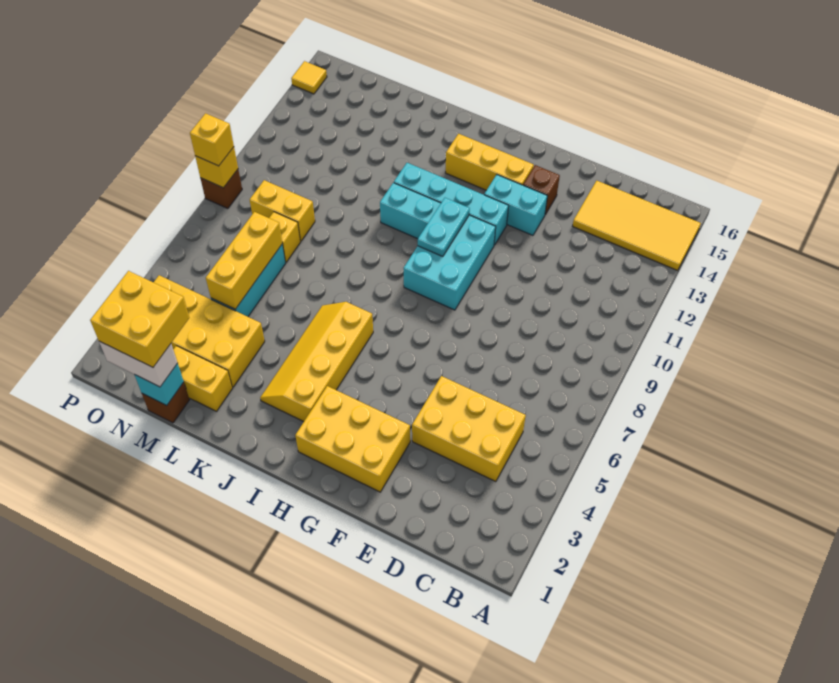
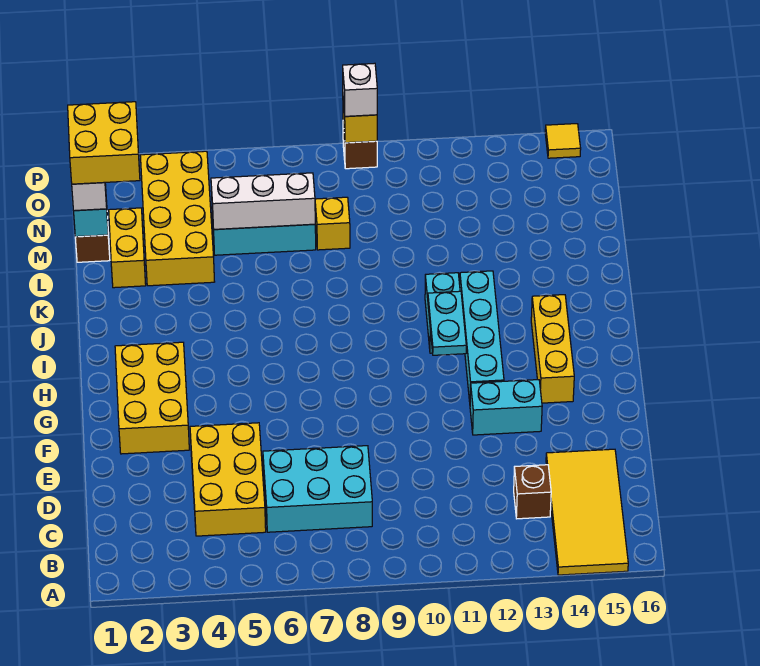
cyan 1x2 brick [484,175,547,235] -> cyan 1x2 brick turned to [470,380,542,435]
brown 1x1 brick [523,165,560,215] -> brown 1x1 brick moved to [514,465,551,519]
cyan 2x3 brick [404,215,496,310] -> cyan 2x3 brick moved to [263,446,372,532]
cyan 1x2 plate [418,198,470,257] -> cyan 1x2 plate turned to [428,291,466,355]
yellow 2x4 slope [260,302,373,422] -> none
yellow 1x3 brick [206,212,282,309] -> white 1x3 brick [211,173,315,229]
yellow 1x2 brick [250,180,315,241] -> none
yellow 1x1 brick [190,113,234,166] -> white 1x1 brick [343,63,377,116]

